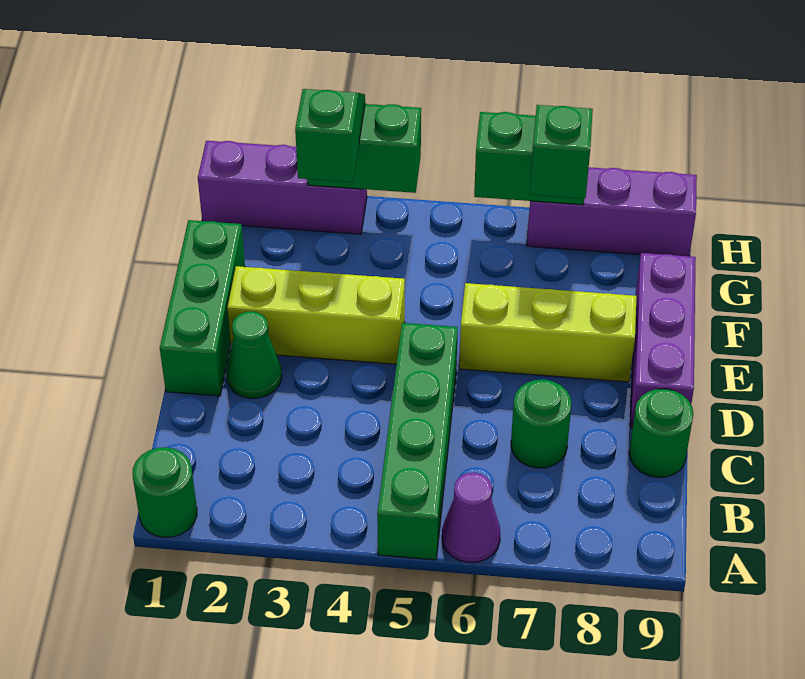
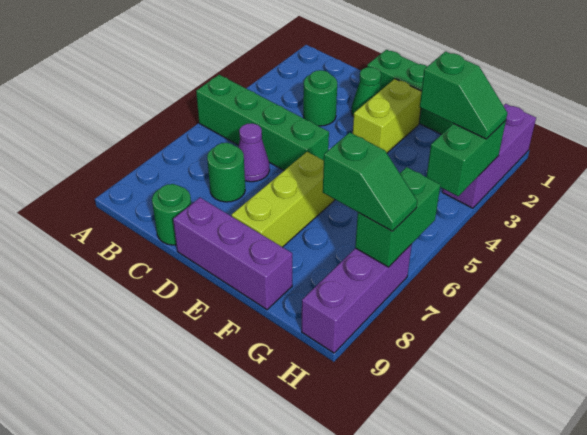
green 1x1 round brick [133,447,197,537] -> green 1x1 round brick moved to [303,70,337,126]
purple 1x1 cone [442,473,500,562] -> purple 1x1 cone moved to [238,123,270,182]
lime 1x3 brick [228,266,405,364] -> lime 1x2 brick [353,79,422,153]

